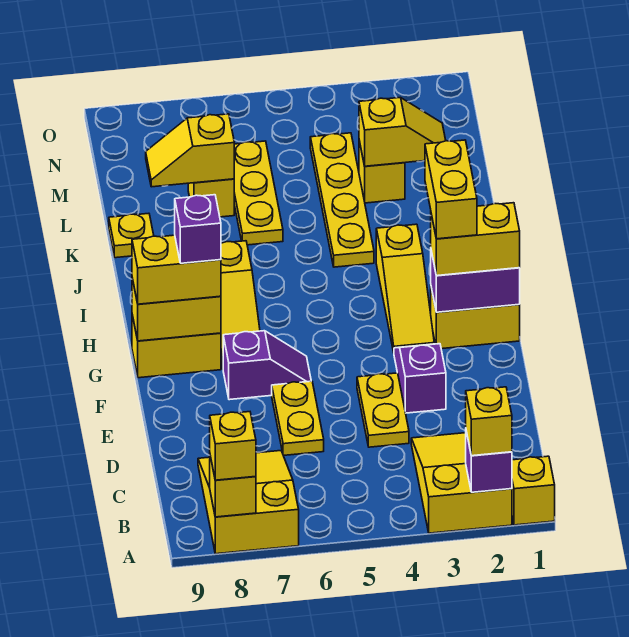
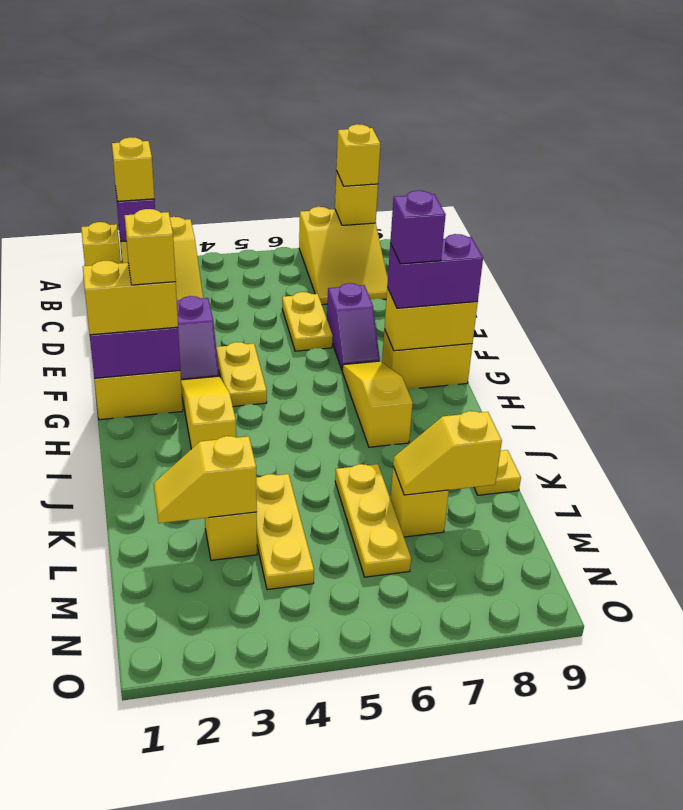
yellow 1x2 plate [357,373,409,447] -> yellow 1x2 plate moved to [216,342,267,406]
purple 1x2 slope [223,331,311,400] -> purple 1x2 slope turned to [327,283,380,370]
yellow 1x2 brick [425,140,477,239] -> yellow 1x1 brick [125,209,176,285]
yellow 1x2 brick [132,235,221,304] -> purple 1x2 brick [387,234,483,308]
yellow 1x4 plate [310,133,374,267] -> yellow 1x3 plate [256,474,314,590]
yellow 1x2 slope [146,114,234,187] -> yellow 1x2 slope turned to [393,411,502,495]

